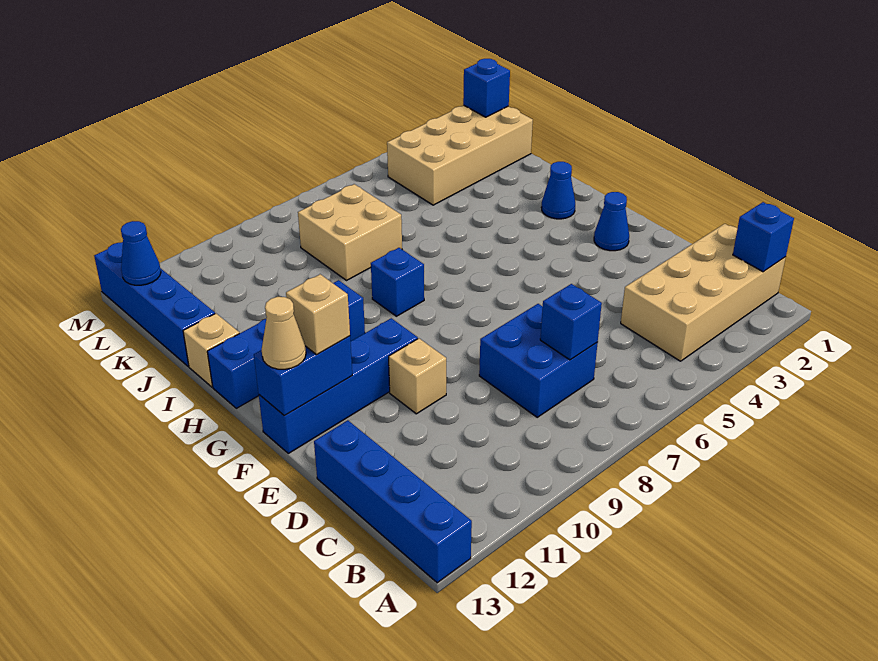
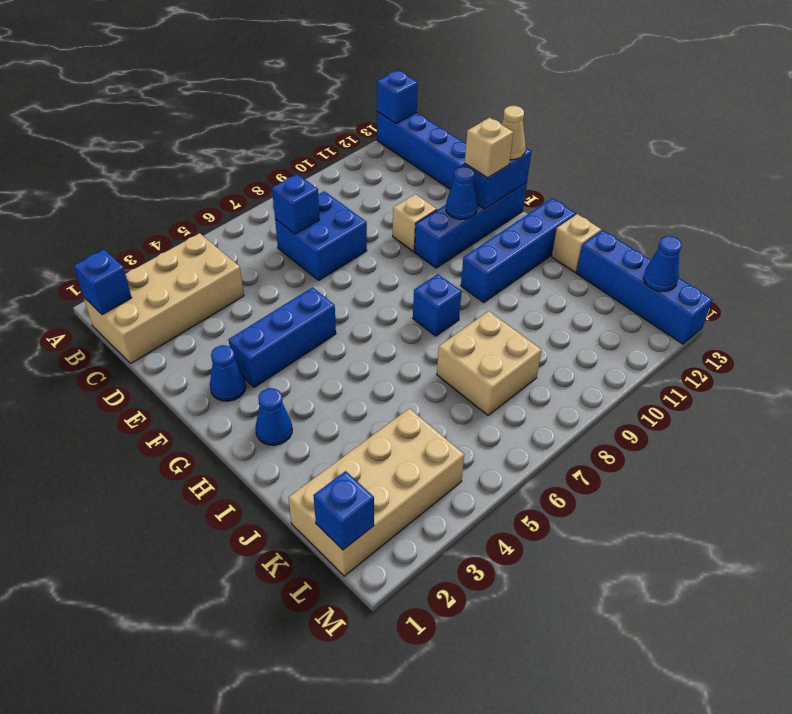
none -> blue 1x1 brick [377,70,418,123]
none -> blue 1x3 brick [229,287,336,387]
none -> blue 1x1 cone [446,166,477,219]

